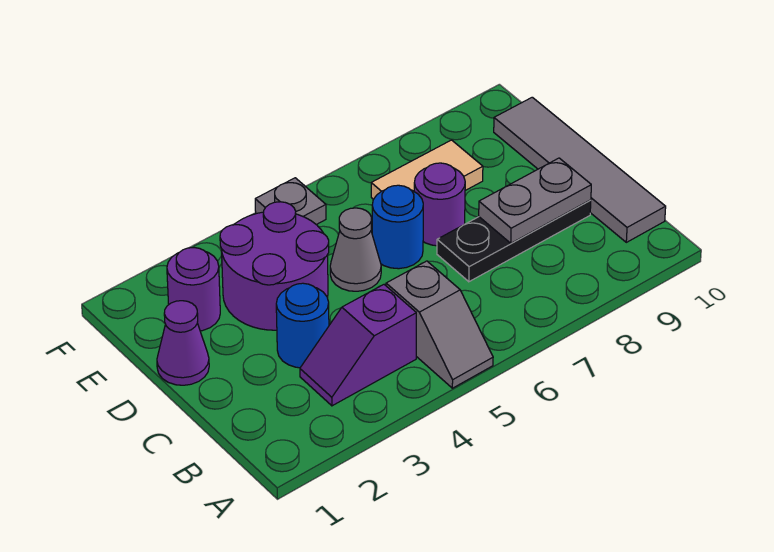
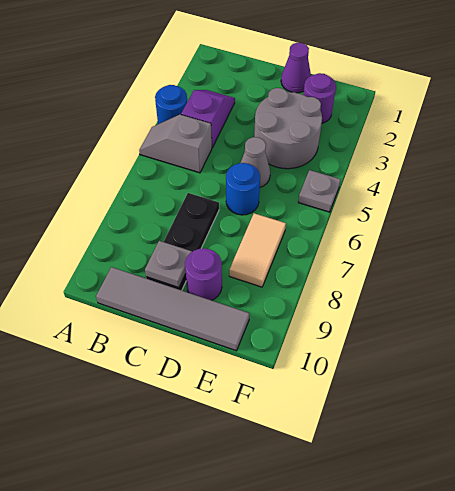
blue 1x1 round brick [276,283,329,368] -> blue 1x1 round brick moved to [155,85,187,124]
grey 1x2 plate [479,158,591,243] -> grey 1x1 plate [145,241,192,288]
purple 2x2 round brick [220,202,329,330] -> grey 2x2 round brick [254,88,322,169]
purple 1x1 round brick [414,163,465,246] -> purple 1x1 round brick moved to [185,248,222,300]

